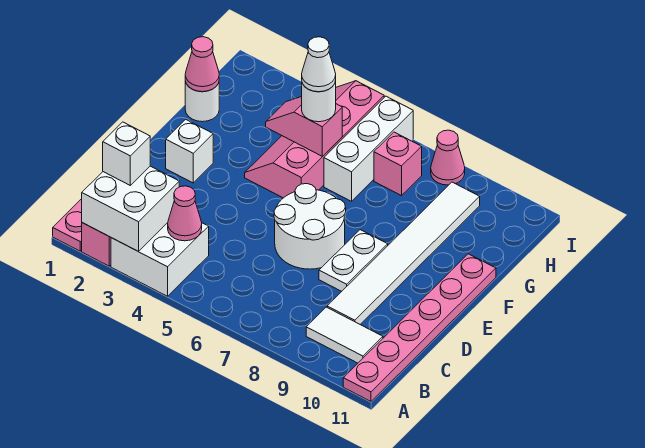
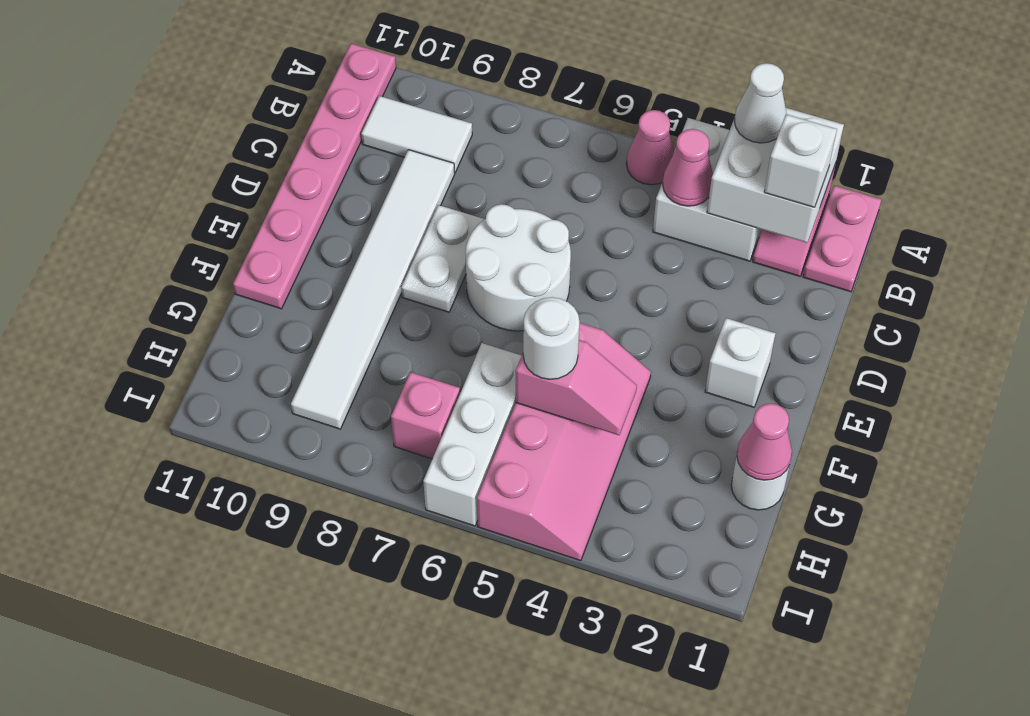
white 1x1 cone [302,37,336,92] -> white 1x1 cone moved to [735,63,787,143]
pink 1x1 cone [431,130,465,185] -> pink 1x1 cone moved to [626,110,674,185]

